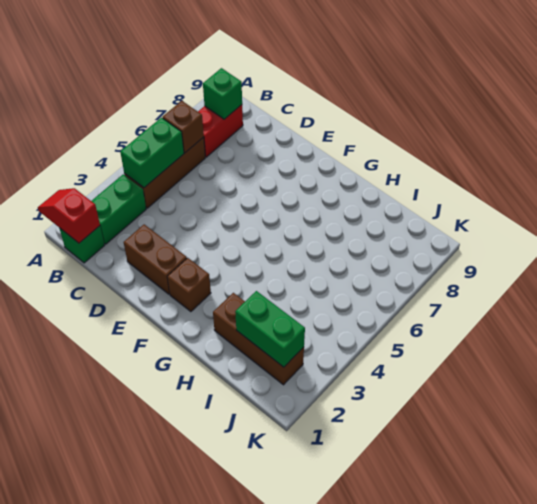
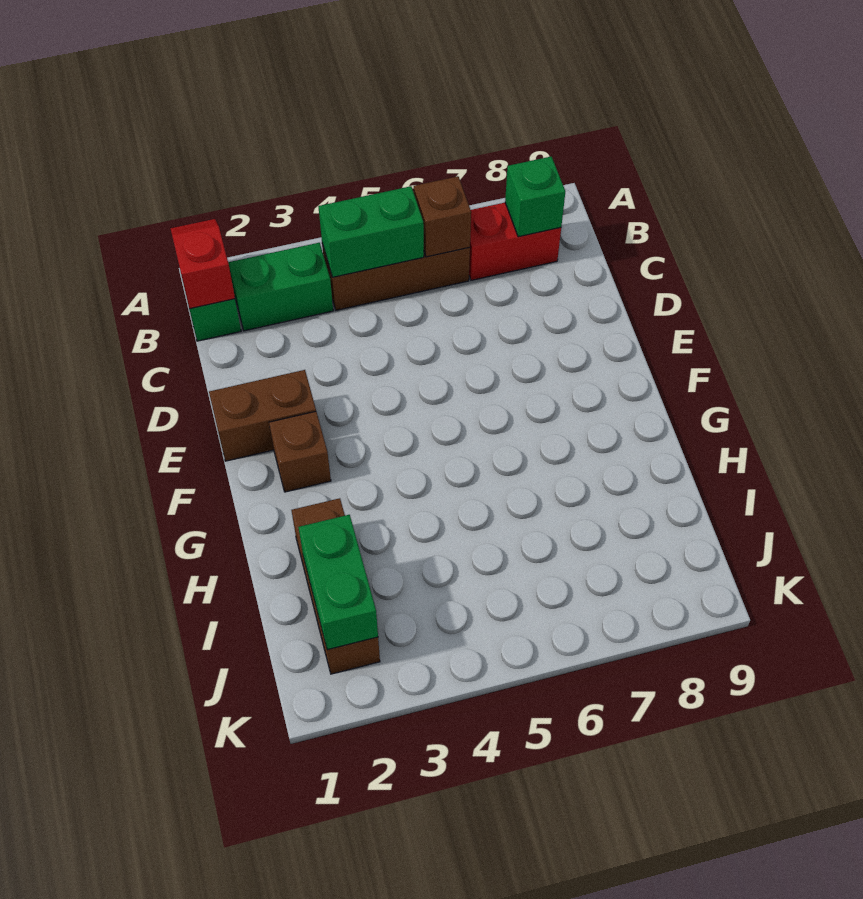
brown 1x2 brick [124,224,187,294] -> brown 1x2 brick turned to [209,370,316,461]

